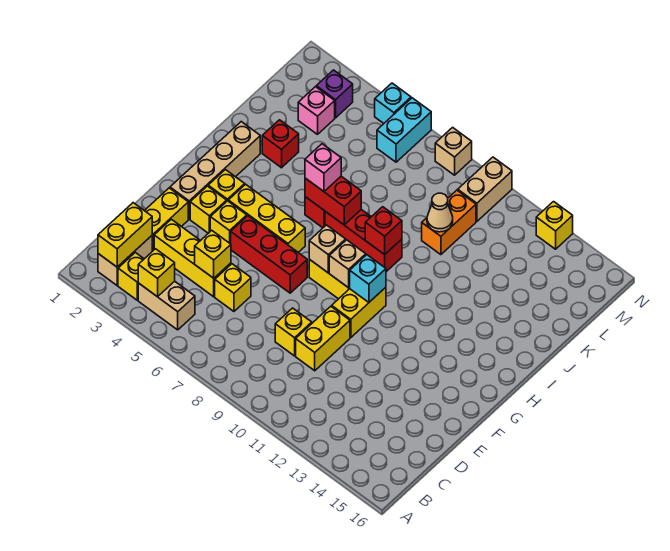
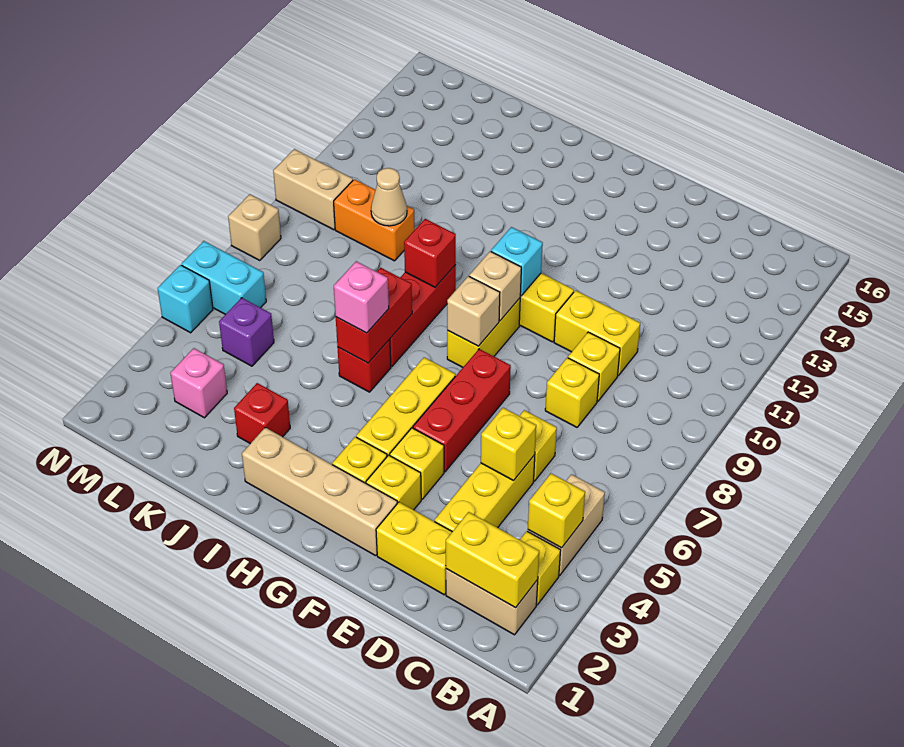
purple 1x1 brick [316,70,353,118] -> purple 1x1 brick moved to [219,298,274,366]
yellow 1x1 brick [536,202,573,249] -> yellow 1x1 brick moved to [545,358,599,427]

